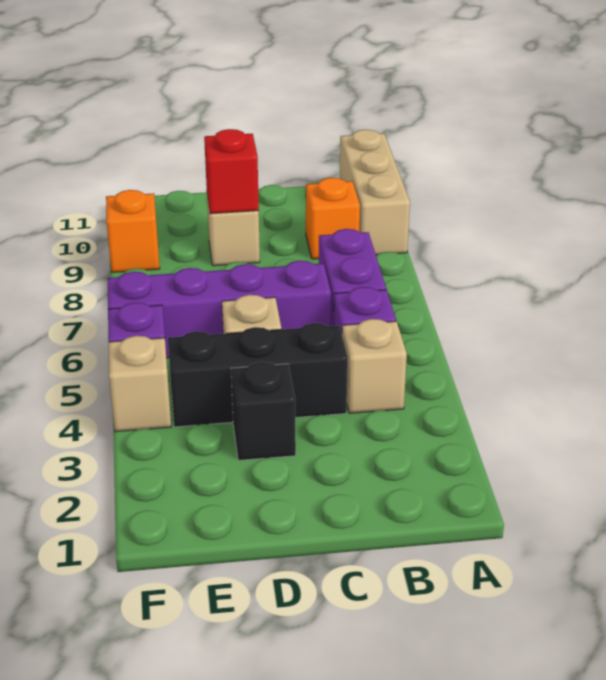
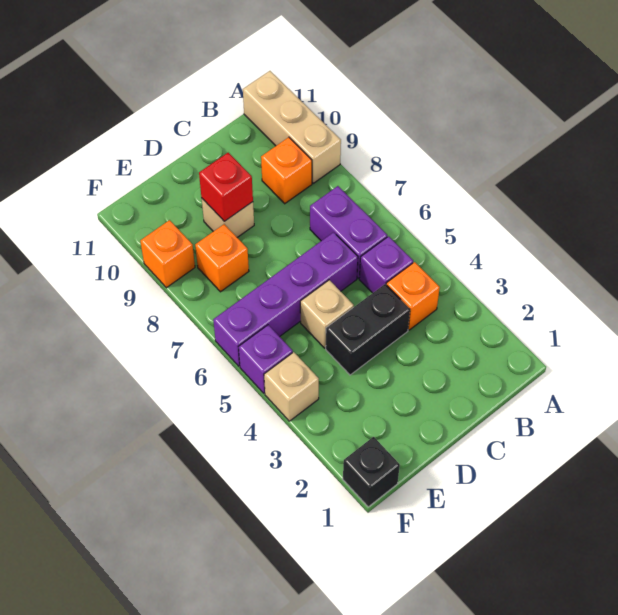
tan 1x1 brick [342,319,407,413] -> orange 1x1 brick [386,262,440,330]
black 1x3 brick [168,323,348,427] -> black 1x2 brick [326,284,410,375]
black 1x1 brick [231,362,296,460] -> black 1x1 brick moved to [343,437,400,507]
none -> orange 1x1 brick [195,224,249,292]

